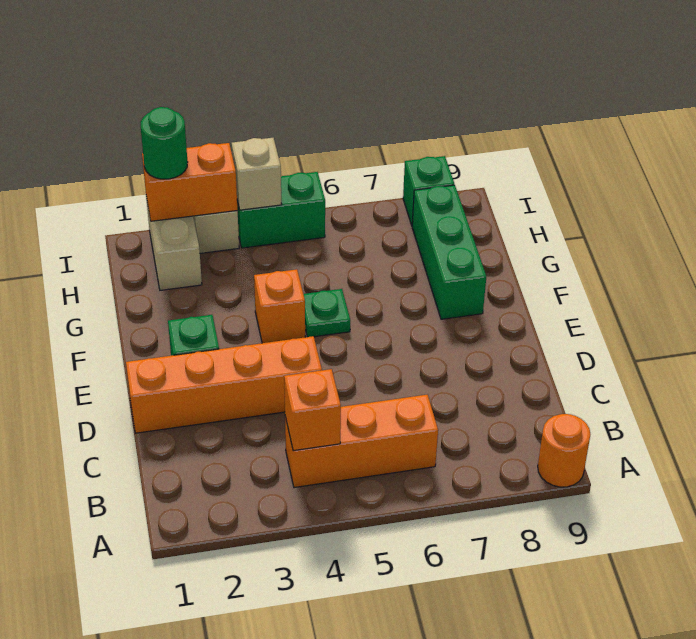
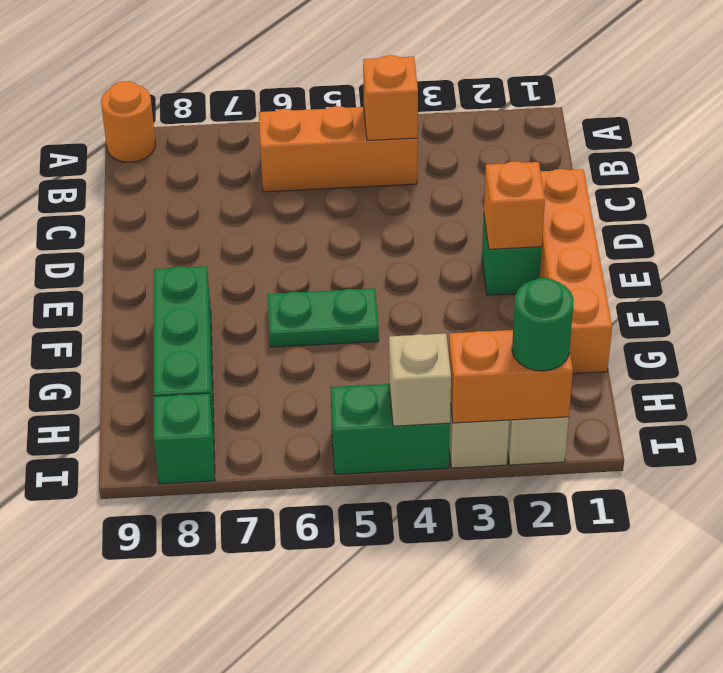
orange 1x4 brick [126,336,322,433] -> orange 1x4 brick turned to [540,169,612,373]
orange 1x1 brick [254,269,305,343] -> orange 1x1 brick moved to [484,161,545,249]
green 1x1 plate [303,289,350,337] -> green 1x2 plate [268,288,379,347]

